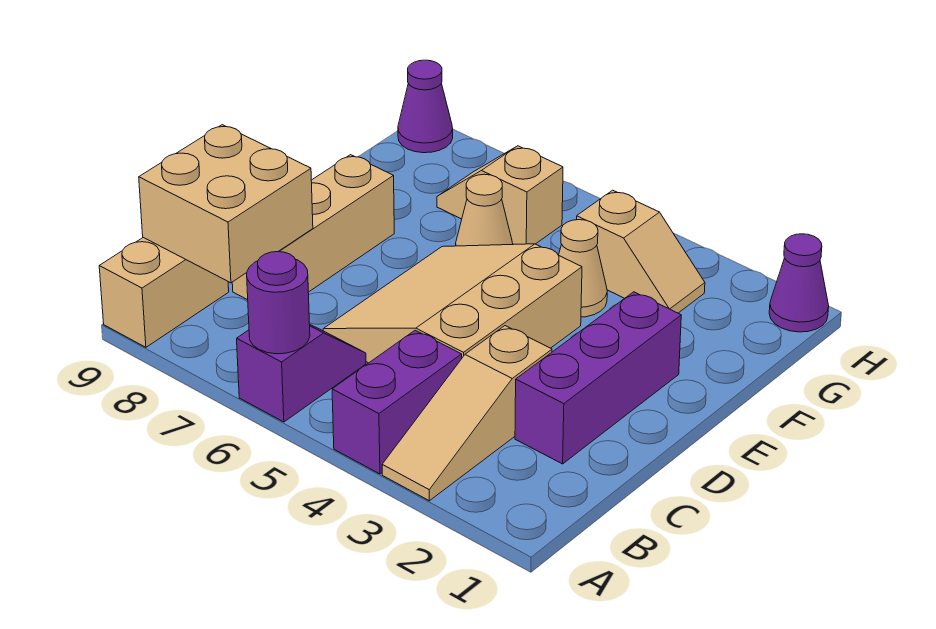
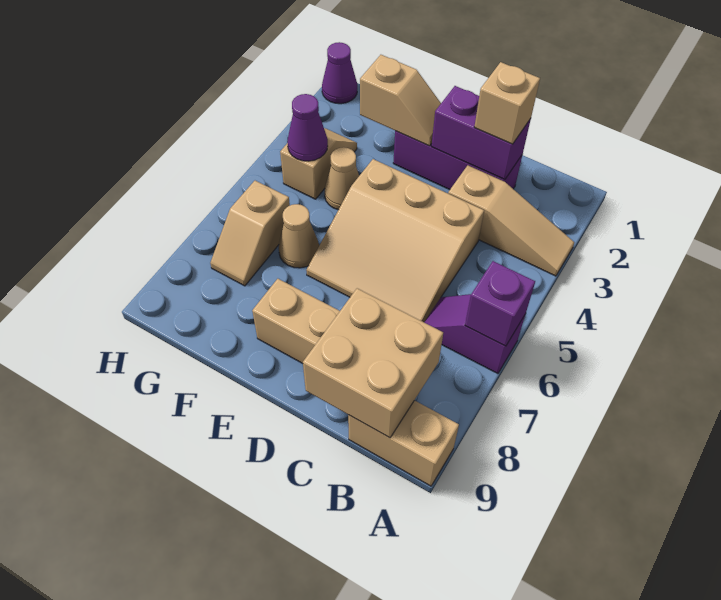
purple 1x2 brick [332,330,462,474] -> purple 1x2 brick moved to [431,86,531,180]
purple 1x1 round brick [247,252,310,354] -> purple 1x1 brick [465,261,535,346]
none -> tan 1x1 brick [474,62,540,144]
none -> tan 1x2 slope [360,55,441,146]
purple 1x1 cone [398,60,453,153] -> purple 1x1 cone moved to [287,94,328,161]

